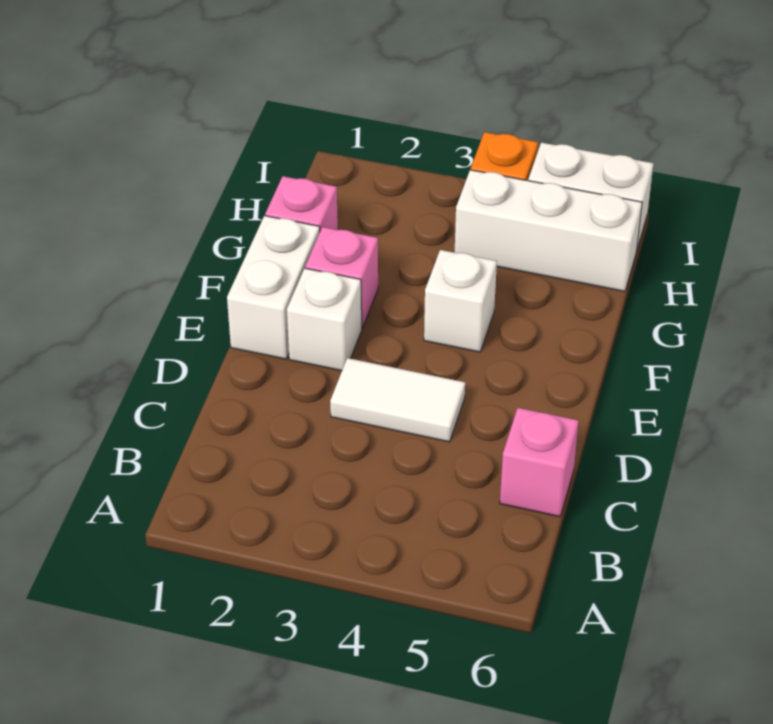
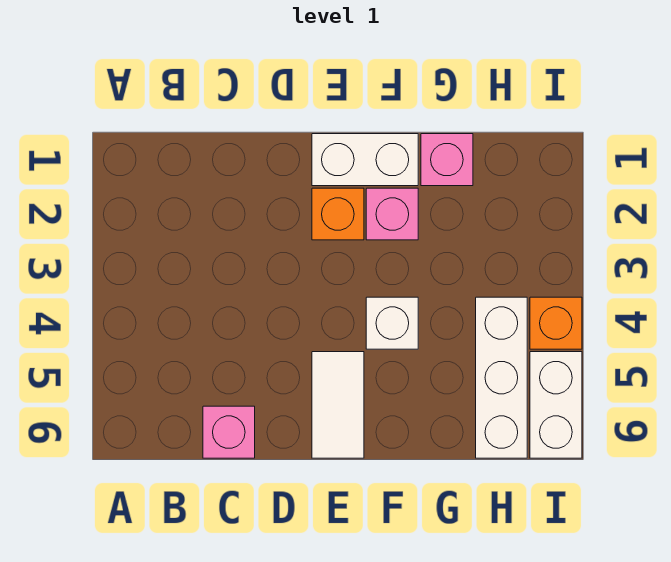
white 1x2 tile [330,358,465,442] -> white 1x2 tile moved to [312,352,364,458]
white 1x1 brick [287,268,362,371] -> orange 1x1 brick [312,188,364,240]

